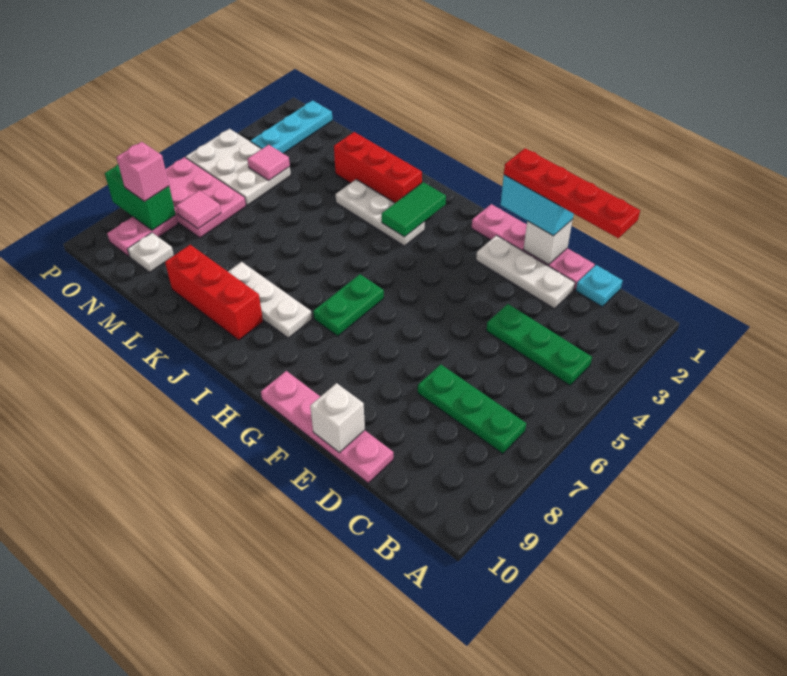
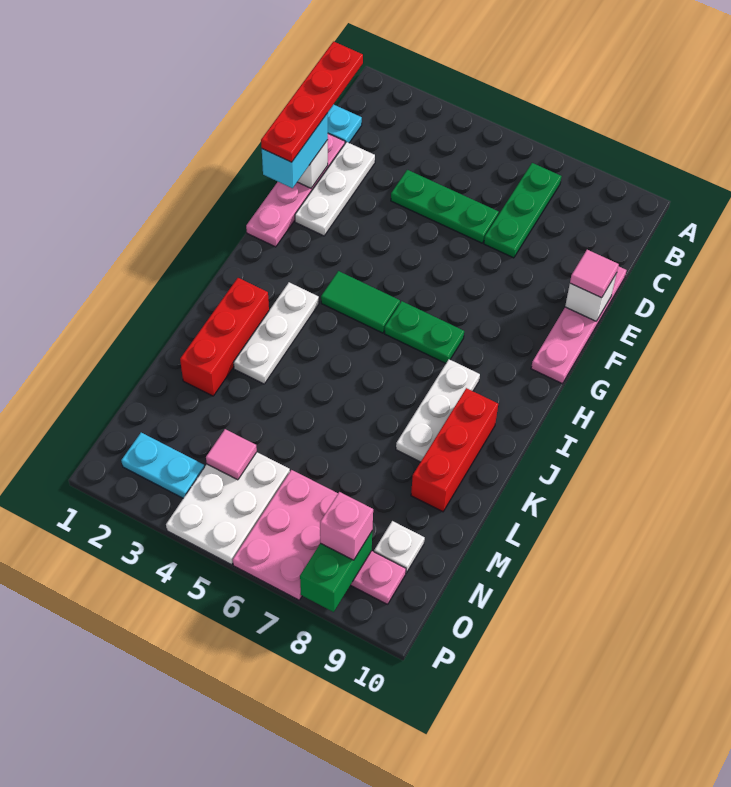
green 1x3 plate [486,304,592,385] -> green 1x3 plate turned to [391,170,499,243]
green 1x2 tile [382,182,446,237] -> green 1x2 tile moved to [321,271,400,333]
pink 1x1 tile [176,190,221,229] -> pink 1x1 tile moved to [570,250,619,298]
cyan 1x3 plate [251,100,332,154] -> cyan 1x2 plate [121,433,204,498]

